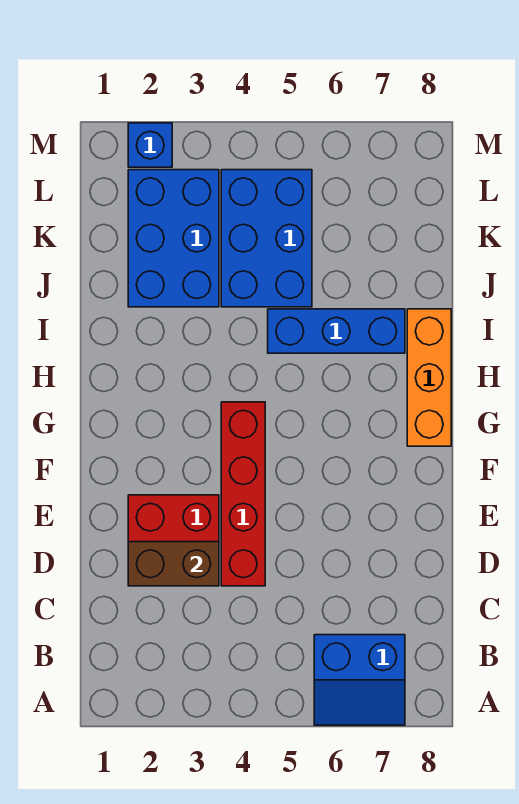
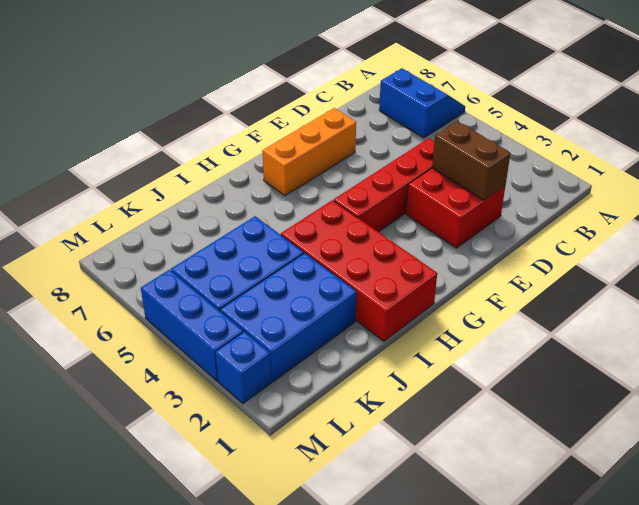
orange 1x3 brick [407,309,451,446] -> orange 1x3 brick moved to [262,108,356,196]
none -> red 2x4 brick [281,200,437,341]
blue 1x3 brick [268,309,405,353] -> blue 1x3 brick moved to [141,270,243,381]

